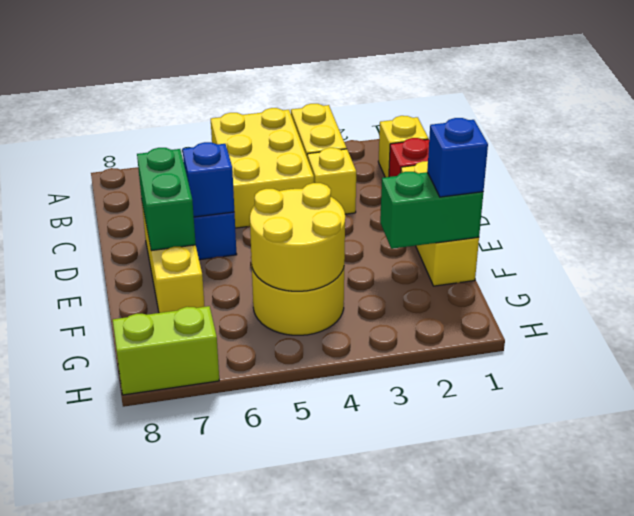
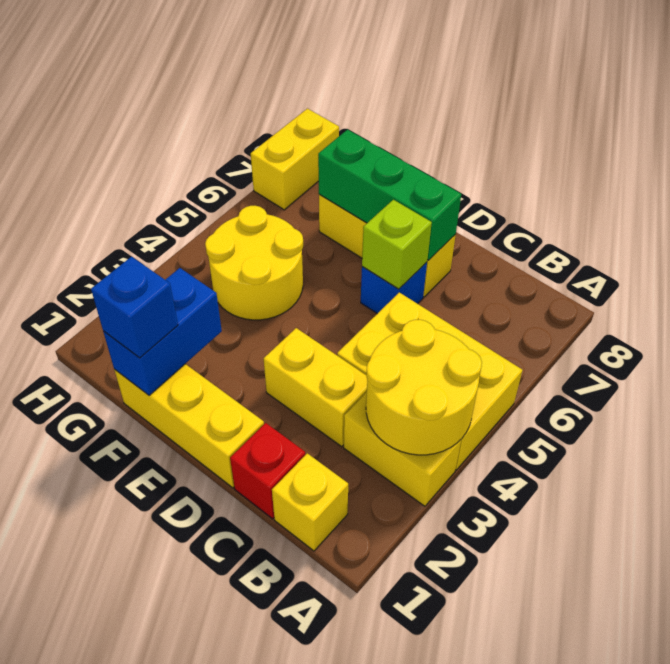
yellow 1x1 brick [308,148,356,214] -> yellow 1x2 brick [264,328,367,446]
blue 1x1 brick [183,142,234,217] -> lime 1x1 brick [362,200,432,289]
green 1x2 brick [137,148,196,251] -> green 1x3 brick [318,130,461,260]
green 1x2 brick [380,172,483,249] -> blue 1x2 brick [103,268,222,395]
yellow 2x2 round brick [250,183,345,291] -> yellow 2x2 round brick moved to [366,320,482,455]
lime 1x2 brick [113,306,219,395] -> yellow 1x2 brick [251,109,339,210]

